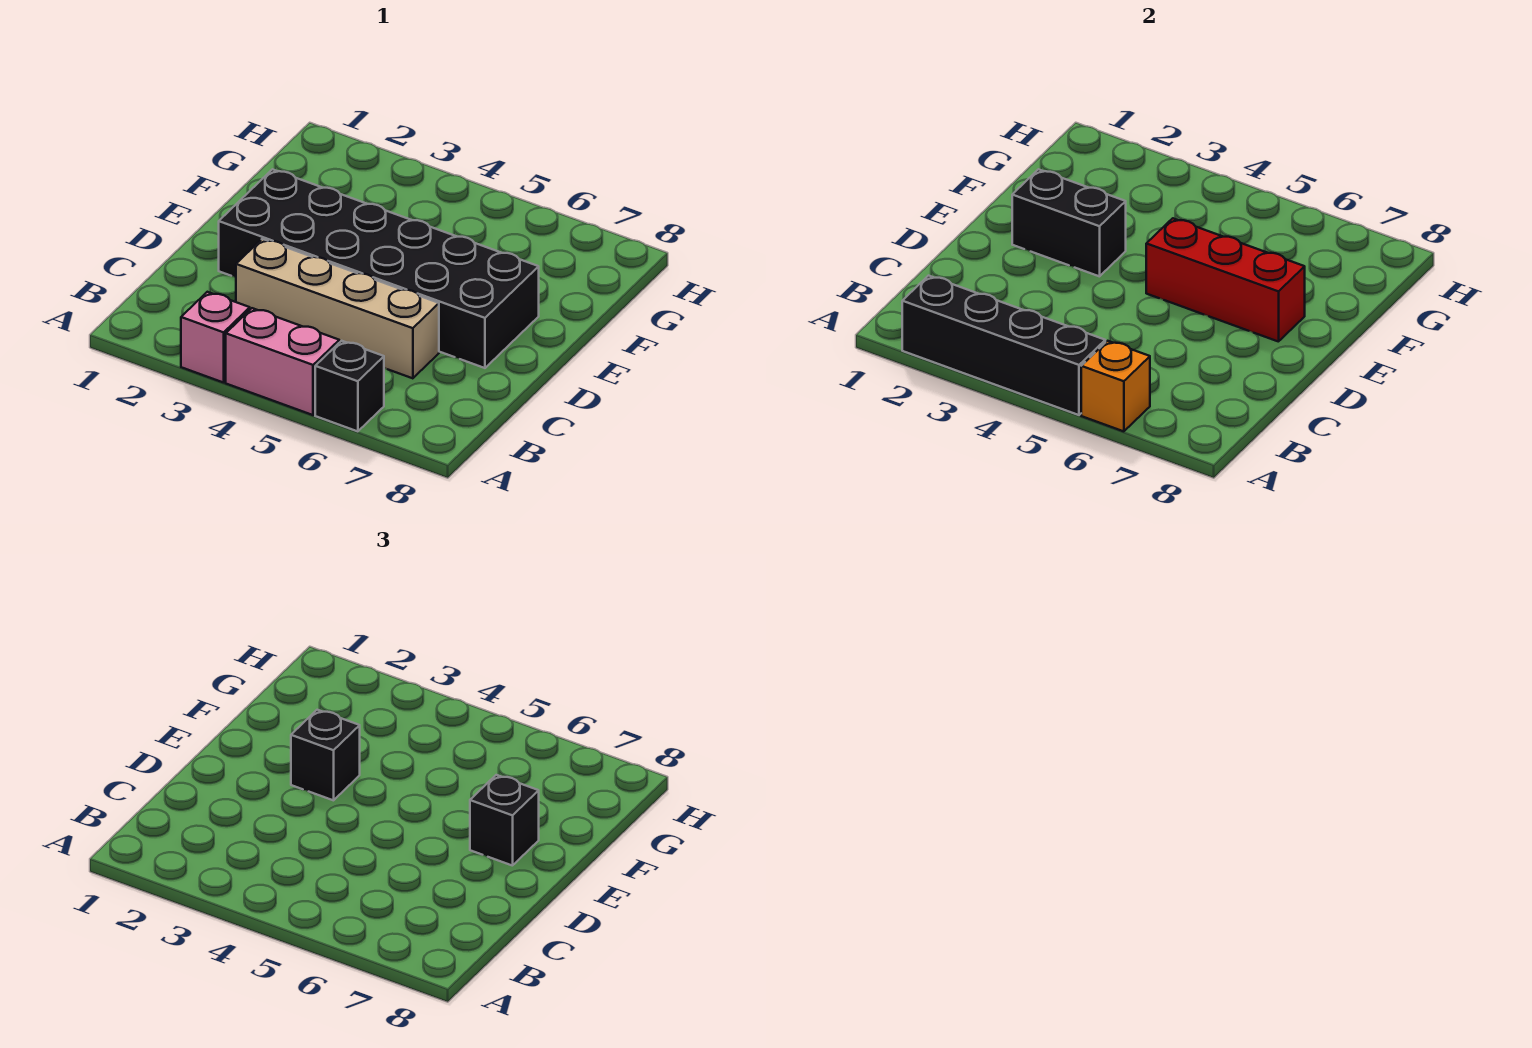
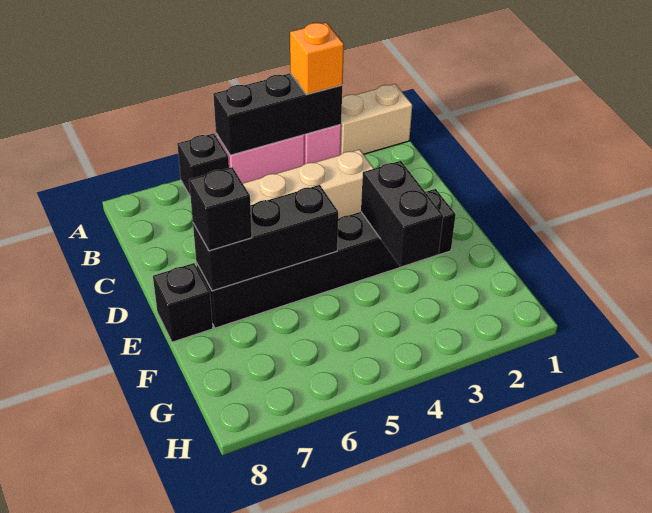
none -> tan 1x2 brick [340,84,412,155]
black 1x4 brick [902,276,1105,415] -> black 1x3 brick [213,73,342,155]
orange 1x1 brick [1081,341,1150,431] -> orange 1x1 brick moved to [290,23,344,95]
black 2x6 brick [219,169,539,368] -> black 1x6 brick [196,189,456,328]
black 1x2 brick [1012,169,1126,276] -> black 1x2 brick turned to [361,161,443,267]
black 1x1 brick [291,710,360,800] -> black 1x1 brick moved to [153,263,213,342]
red 1x3 brick [1146,218,1305,342] -> black 1x3 brick [193,185,338,291]

